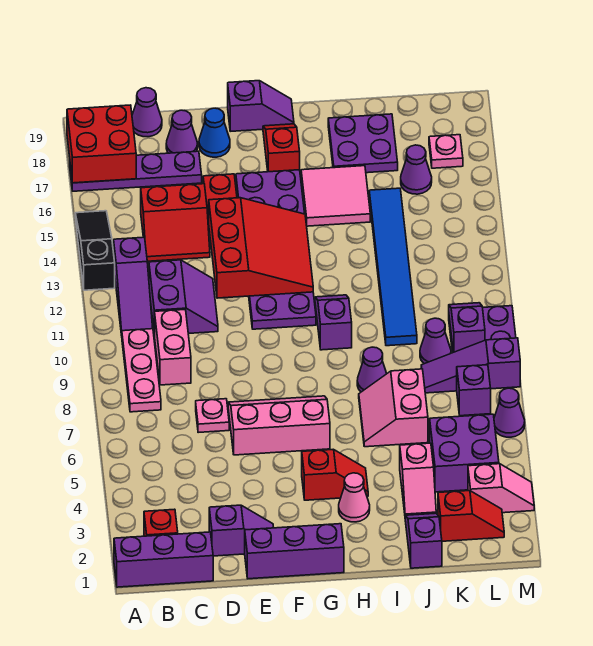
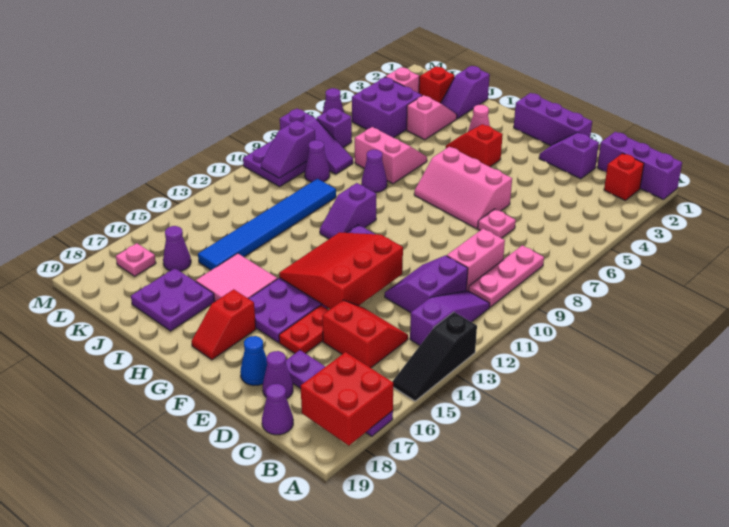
purple 1x2 slope [228,81,294,131] -> none
pink 2x2 slope [359,369,428,447] -> pink 2x2 slope turned to [355,127,427,184]

